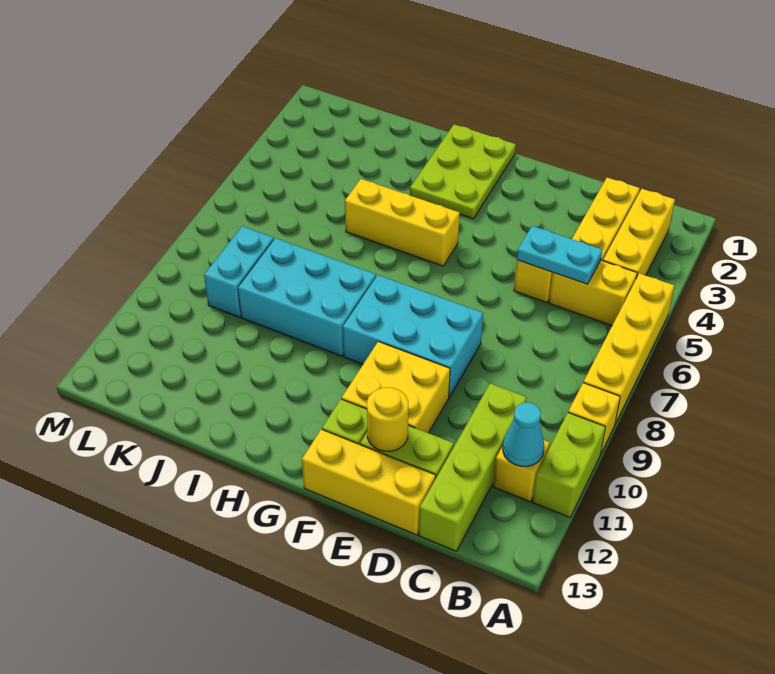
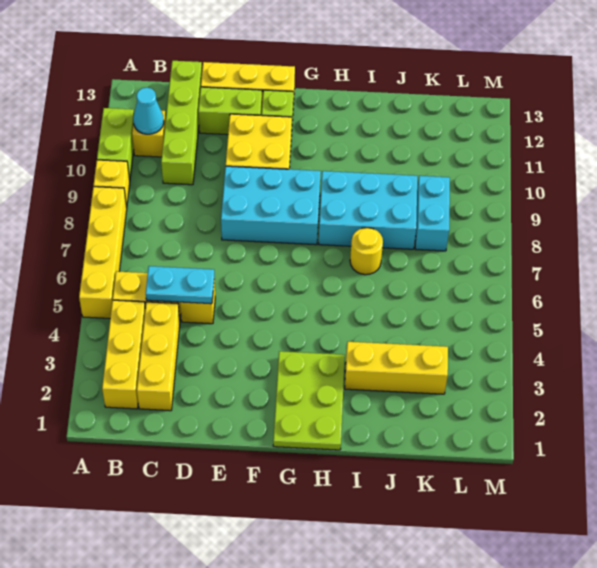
yellow 1x1 round brick [367,387,408,451] -> yellow 1x1 round brick moved to [350,228,383,275]
yellow 1x3 brick [345,179,460,266] -> yellow 1x3 brick moved to [345,342,448,394]

